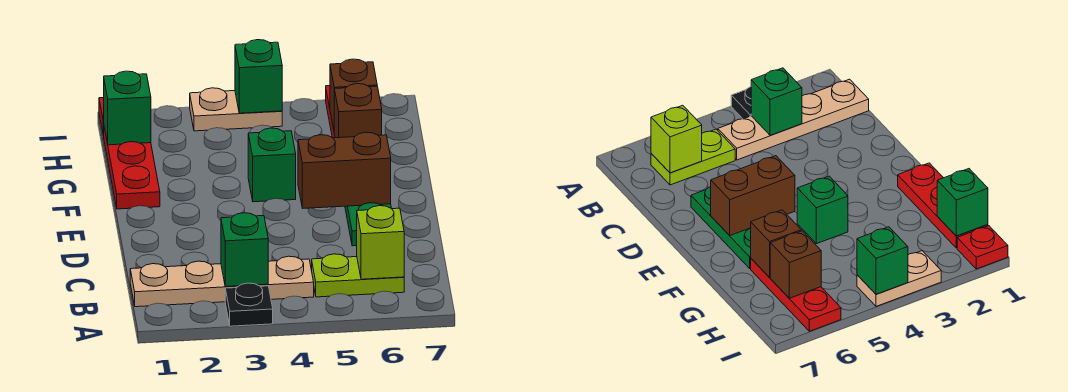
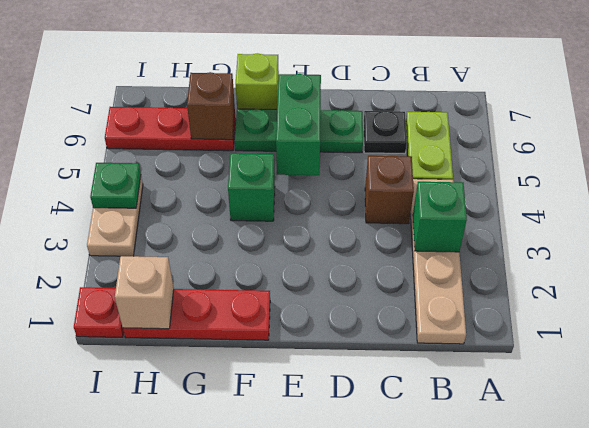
black 1x1 plate [225,283,273,326] -> black 1x1 plate moved to [364,111,407,154]
lime 1x1 brick [357,206,404,279] -> lime 1x1 brick moved to [236,53,279,110]
brown 1x2 brick [298,132,391,208] -> green 1x2 brick [276,74,321,175]
green 1x1 brick [104,71,151,145] -> tan 1x1 brick [115,256,174,329]
brown 1x1 brick [330,59,377,129] -> brown 1x1 brick moved to [365,156,414,224]
green 1x1 brick [235,40,282,113] -> green 1x1 plate [90,163,141,208]

